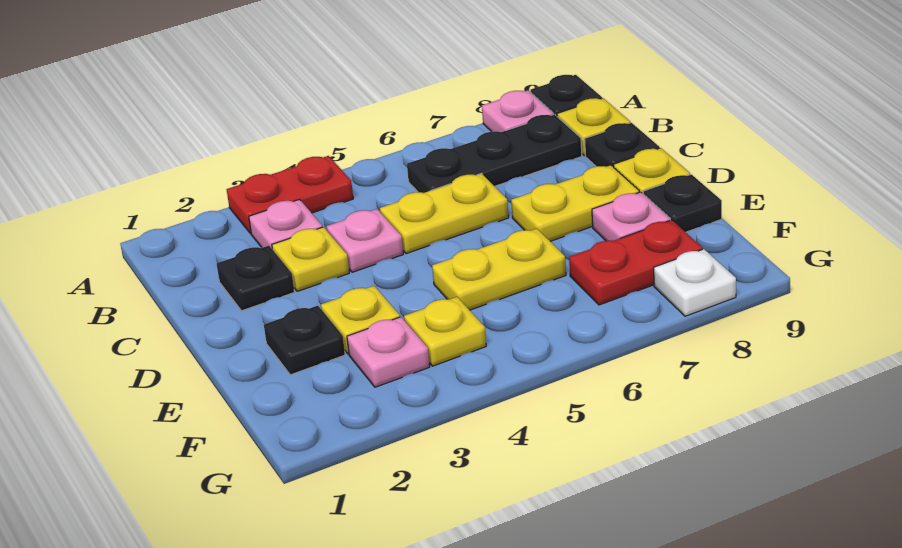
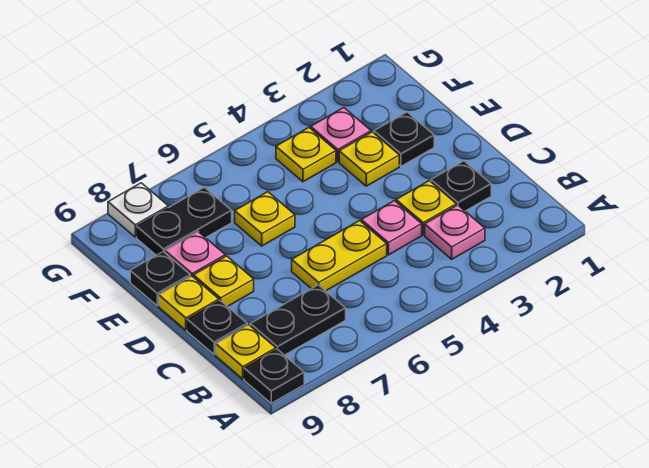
red 1x2 plate [227,156,353,234] -> none
pink 1x1 plate [482,90,553,132] -> none
black 1x3 plate [407,114,582,193] -> black 1x2 plate [250,285,346,355]
yellow 1x2 plate [511,165,639,241] -> yellow 1x1 plate [193,256,254,306]
yellow 1x2 plate [432,229,566,310] -> yellow 1x1 plate [235,192,295,246]
red 1x2 plate [569,220,702,305] -> black 1x2 plate [137,187,232,255]

